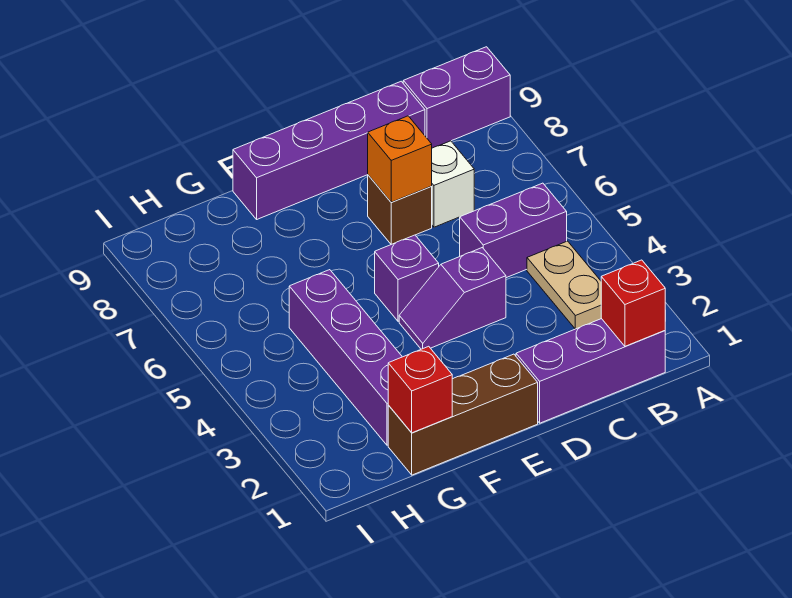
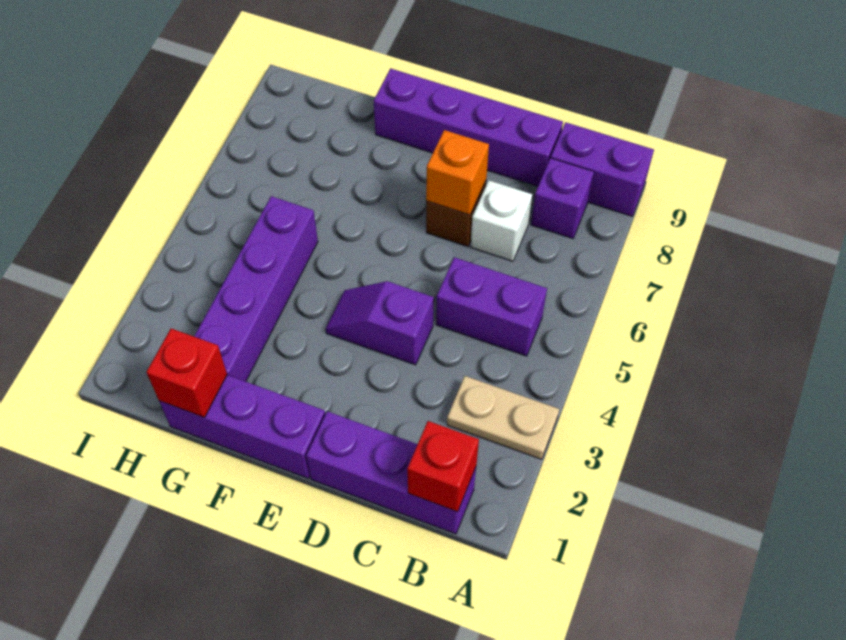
tan 1x2 plate [527,241,601,329] -> tan 1x2 plate turned to [447,376,559,459]
brown 1x3 brick [388,354,538,475] -> purple 1x3 brick [159,375,325,479]
purple 1x1 brick [375,235,439,321] -> purple 1x1 brick moved to [531,158,594,239]

